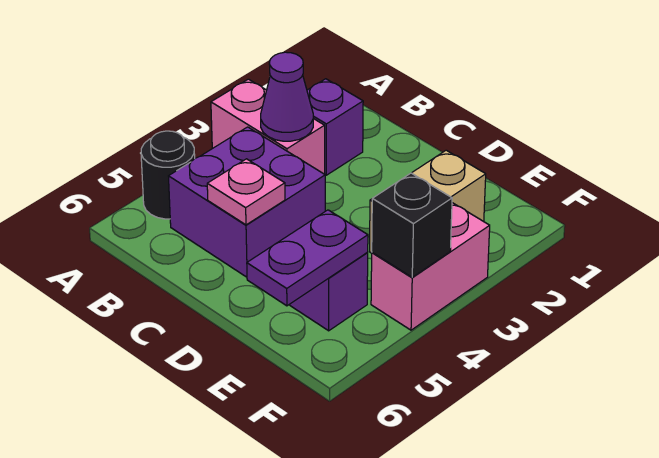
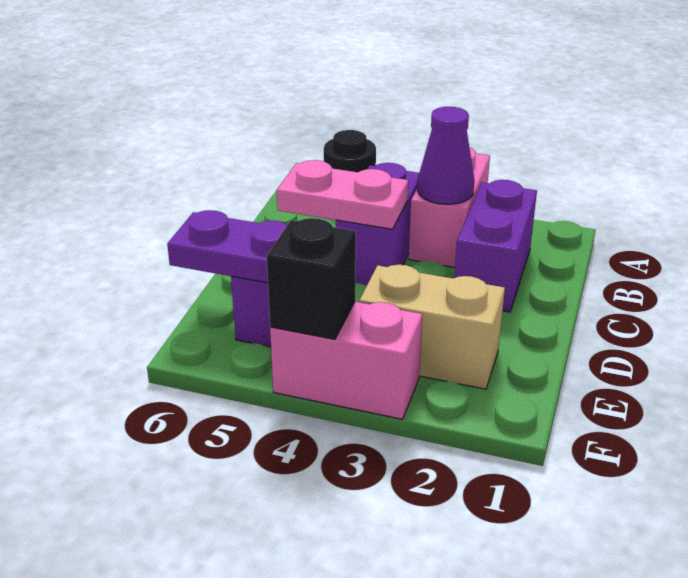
purple 1x1 brick [307,79,363,175] -> purple 1x2 brick [454,180,537,312]
purple 2x2 brick [169,127,325,277] -> purple 1x2 brick [336,163,419,286]
pink 1x1 plate [207,159,285,225] -> pink 1x2 plate [277,160,408,229]

